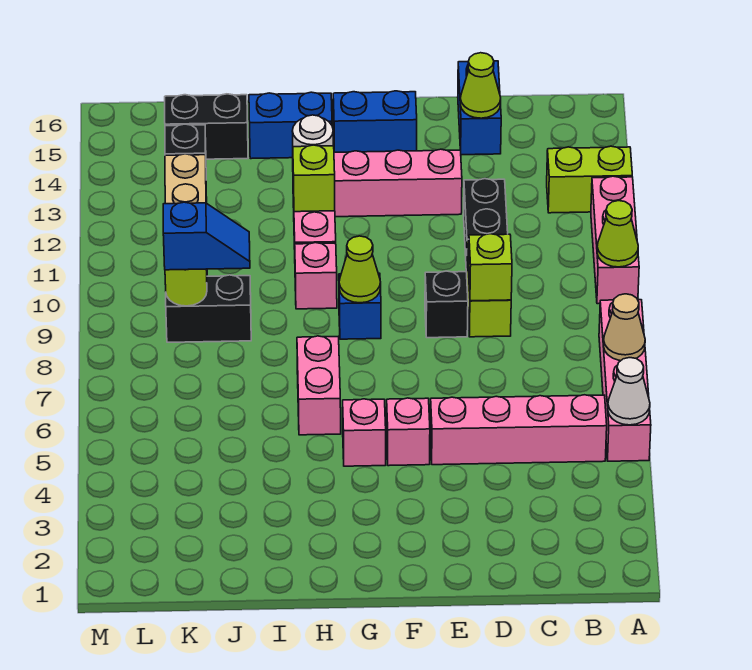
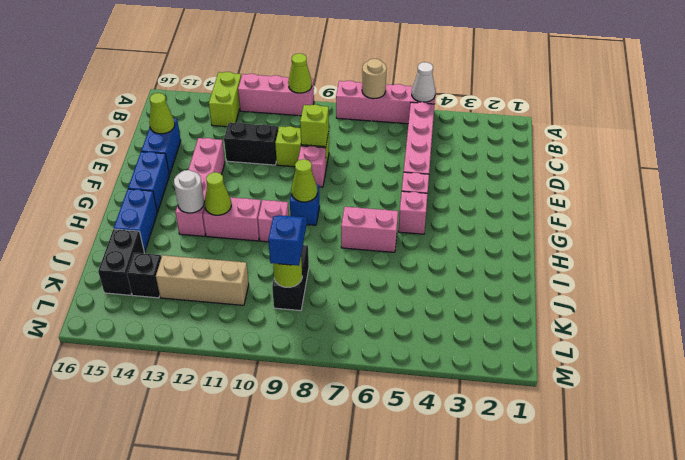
tan 1x1 cone [603,294,645,361] -> tan 1x1 round brick [362,59,387,99]
blue 1x2 brick [458,61,501,155] -> blue 1x2 brick turned to [141,118,181,175]
black 1x1 brick [425,271,468,338] -> pink 1x1 brick [298,146,326,187]
lime 1x1 brick [293,145,335,212] -> lime 1x1 cone [205,172,231,215]

